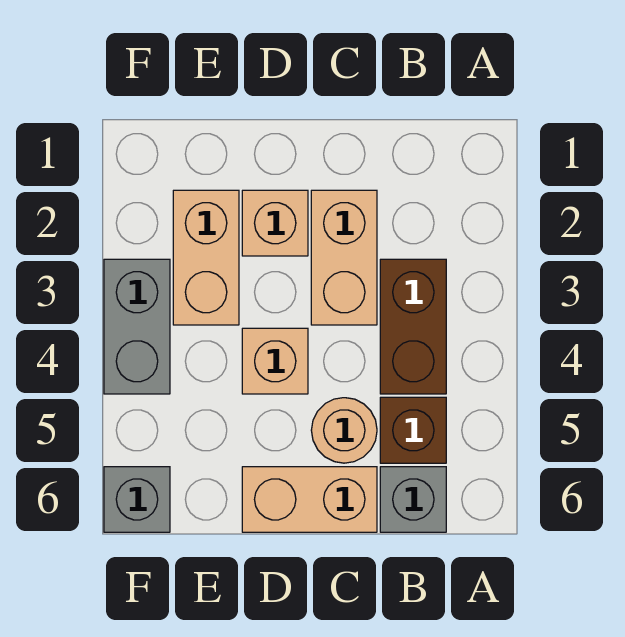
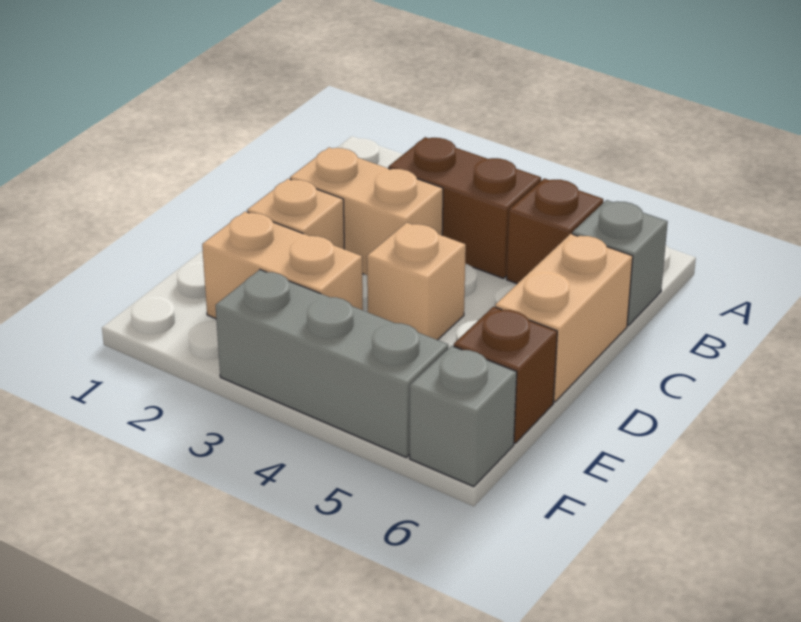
tan 1x1 round brick [311,398,377,463] -> none
none -> brown 1x1 brick [454,307,557,443]
grey 1x2 brick [104,259,170,394] -> grey 1x3 brick [215,270,448,457]

